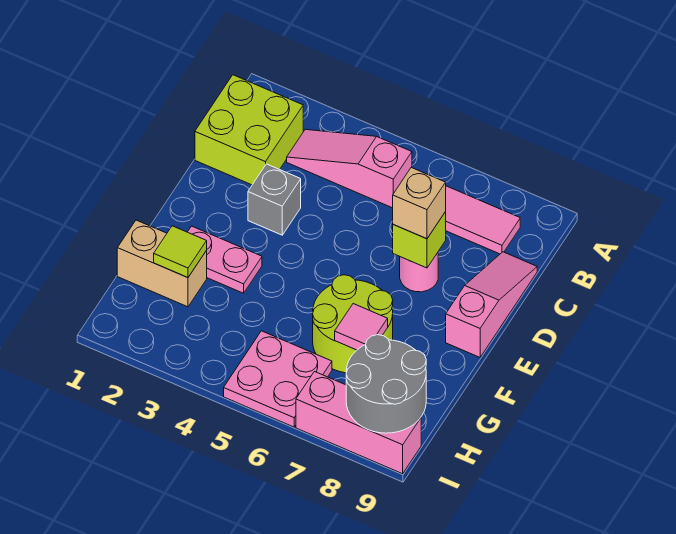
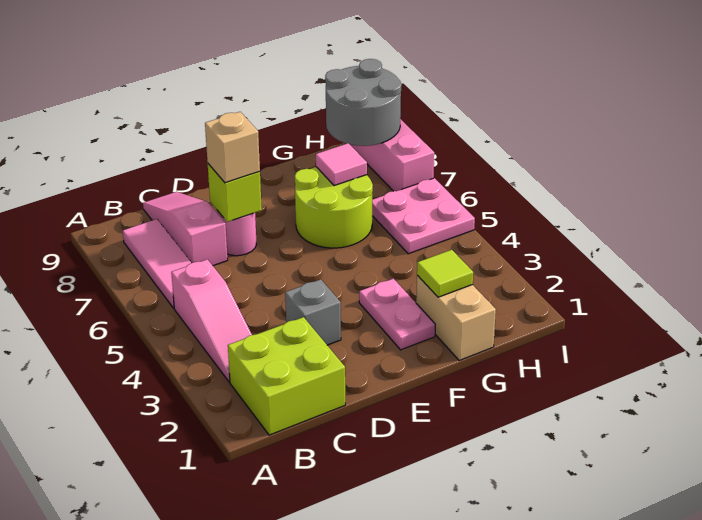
pink 1x3 slope [446,252,537,357] -> pink 1x3 slope turned to [143,192,228,266]

